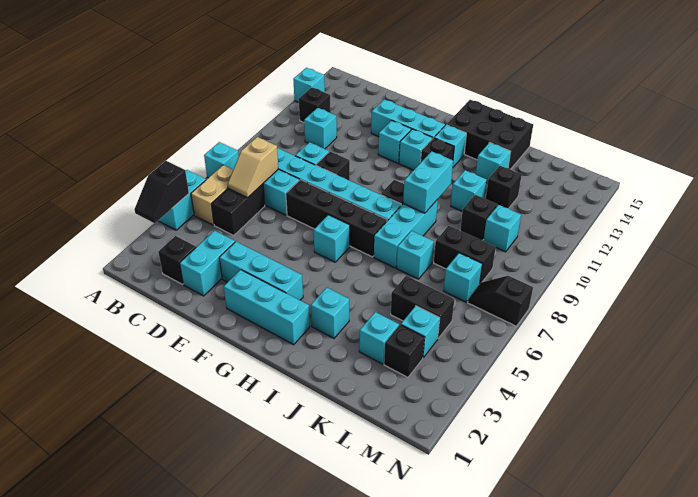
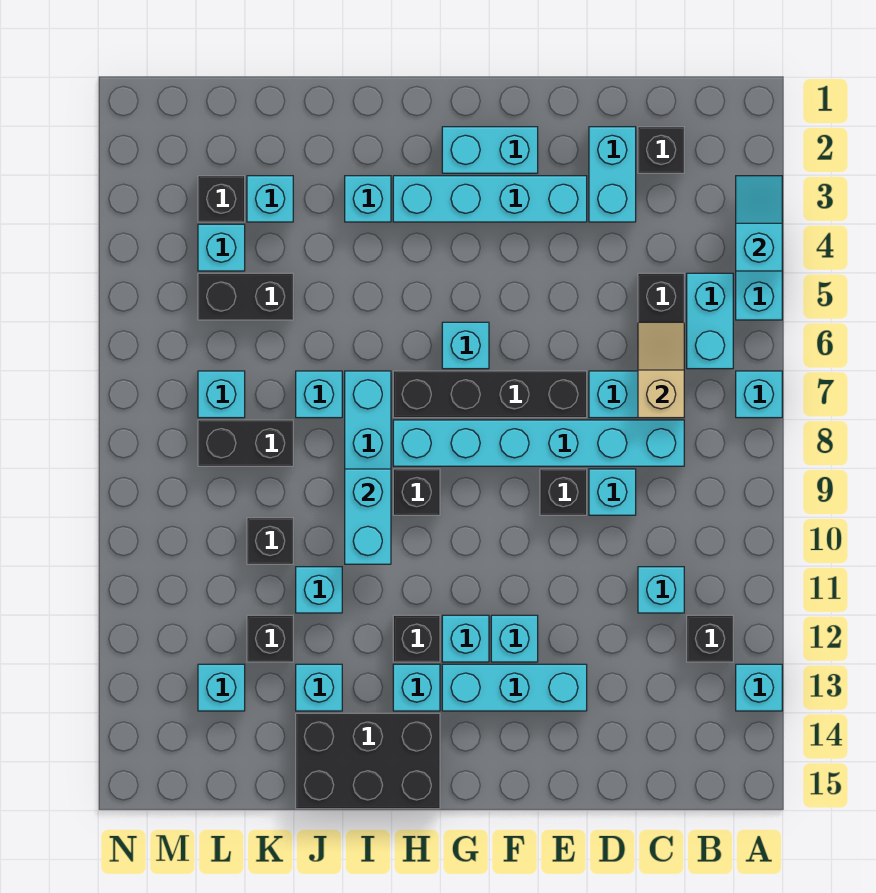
black 1x2 slope [135,161,189,223] -> cyan 1x2 slope [736,176,782,271]
tan 1x2 brick [191,165,233,225] -> cyan 1x2 brick [687,273,733,369]
cyan 1x3 brick [219,242,303,300] -> cyan 1x4 brick [393,176,587,222]
cyan 1x3 brick [224,270,310,345] -> cyan 1x2 brick [442,127,538,173]
cyan 1x1 brick [483,205,521,252] -> cyan 1x1 brick moved to [198,664,245,711]
black 1x2 slope [468,276,533,326] -> none

